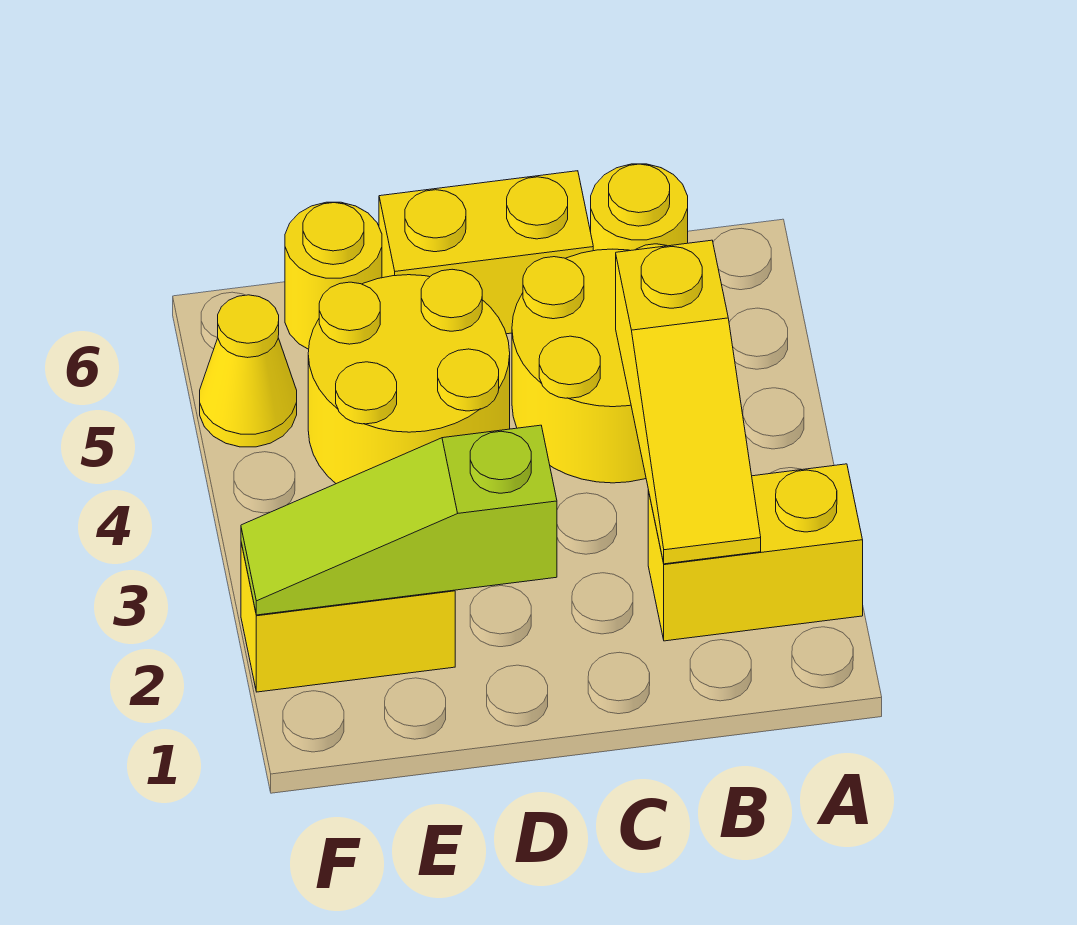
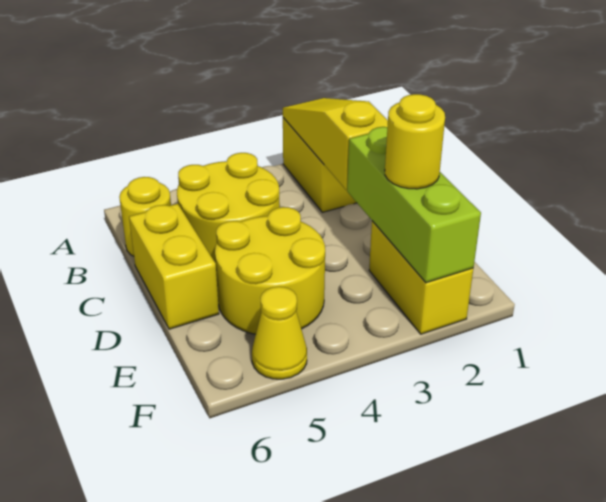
yellow 1x3 slope [616,240,761,564] -> yellow 1x3 slope turned to [283,98,388,190]
lime 1x3 slope [241,425,557,615] -> lime 1x3 brick [347,127,481,283]
yellow 1x1 round brick [285,202,382,349] -> yellow 1x1 round brick moved to [385,94,445,189]

